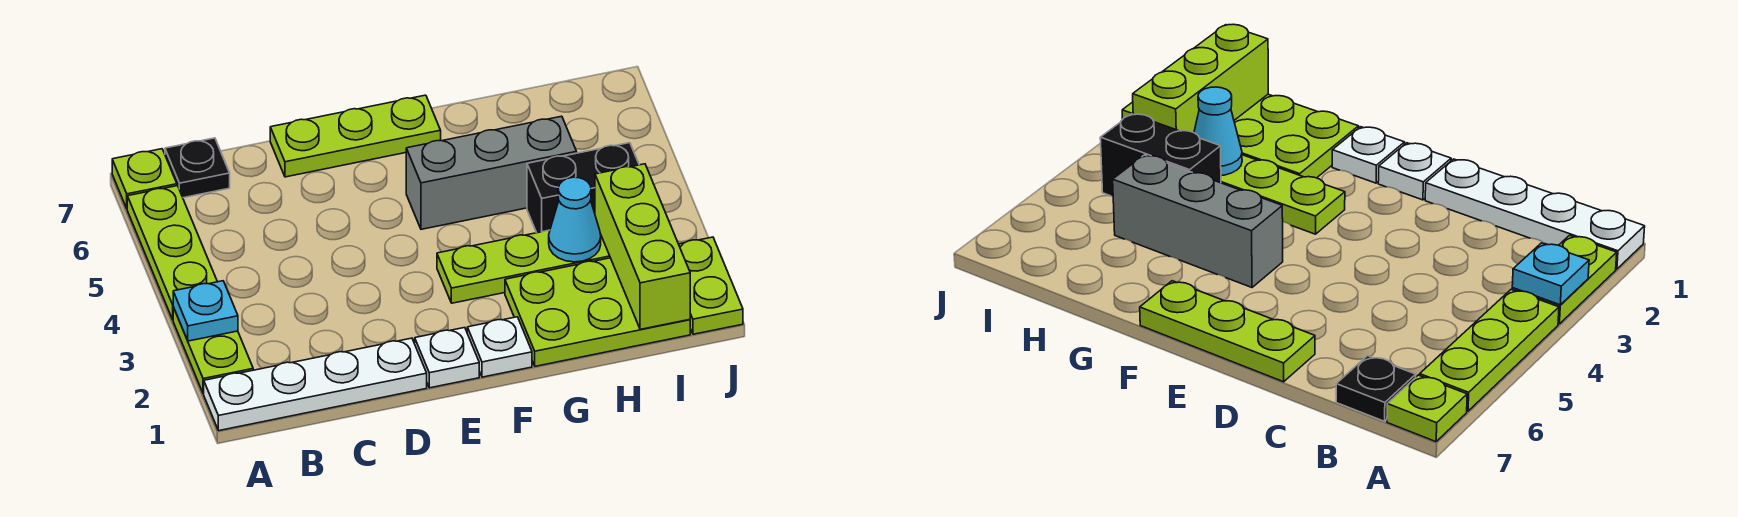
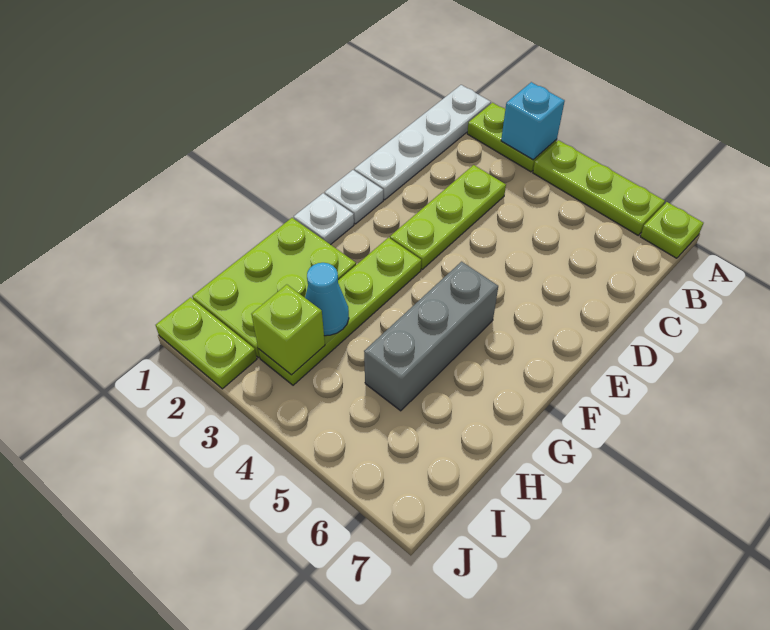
cyan 1x1 plate [173,281,238,341] -> cyan 1x1 brick [501,82,565,160]
black 1x1 plate [165,138,230,198] -> none
lime 1x3 plate [270,95,441,177] -> lime 1x3 plate moved to [390,165,506,269]
black 1x2 brick [527,143,639,233] -> none
lime 1x3 brick [595,164,690,329] -> lime 1x1 brick [251,285,325,375]

